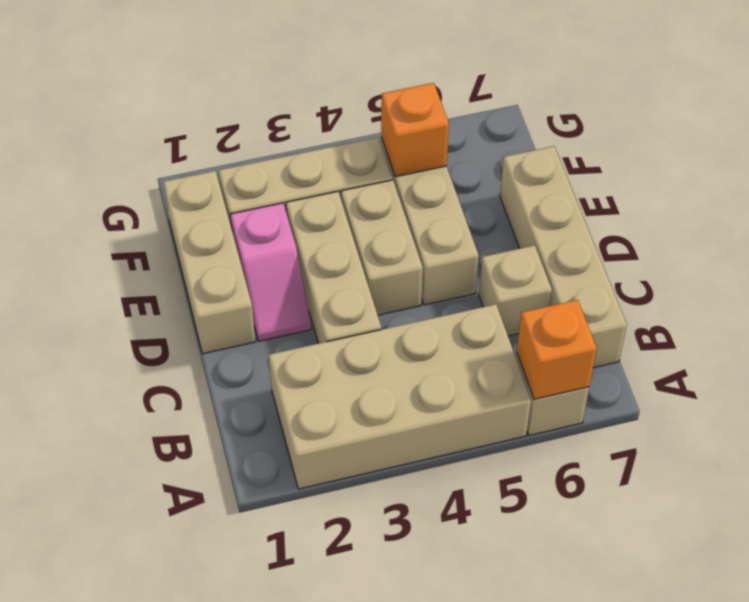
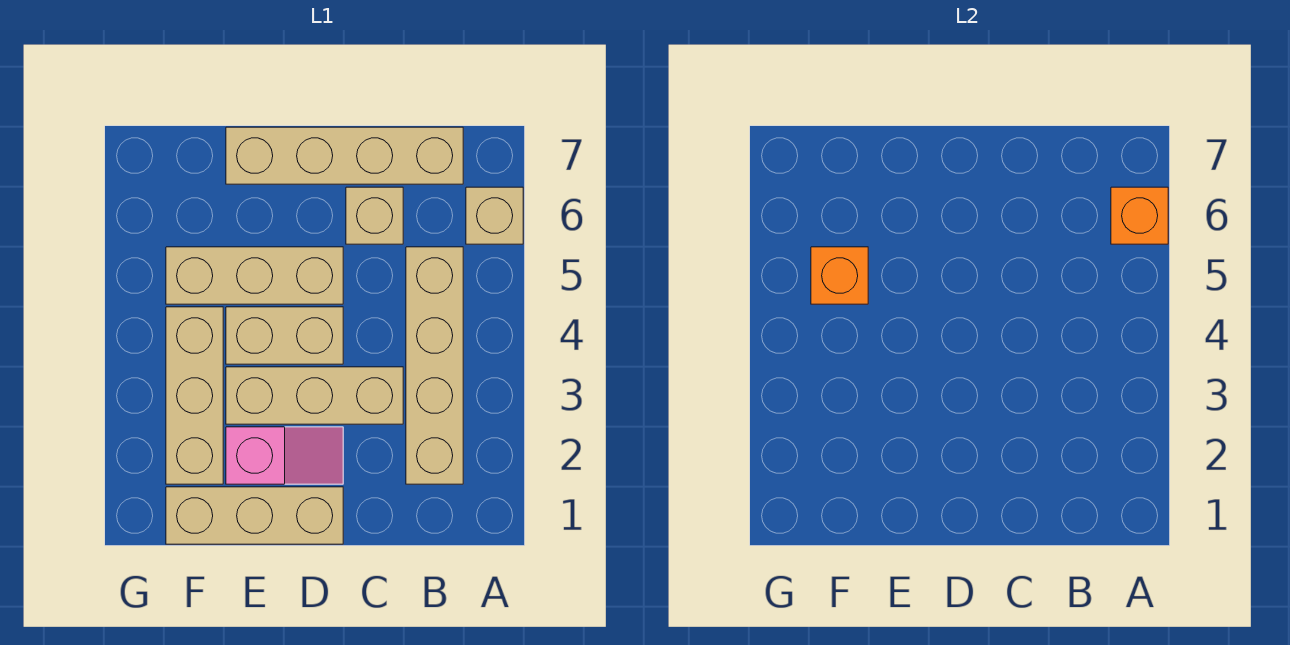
tan 2x4 brick [269,304,531,489] -> tan 1x4 brick [406,247,463,484]

